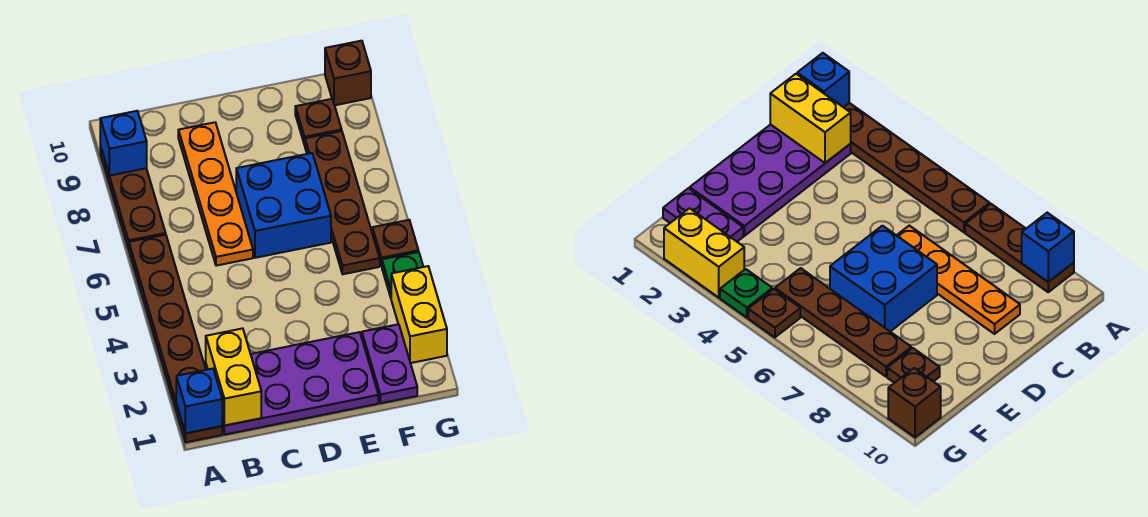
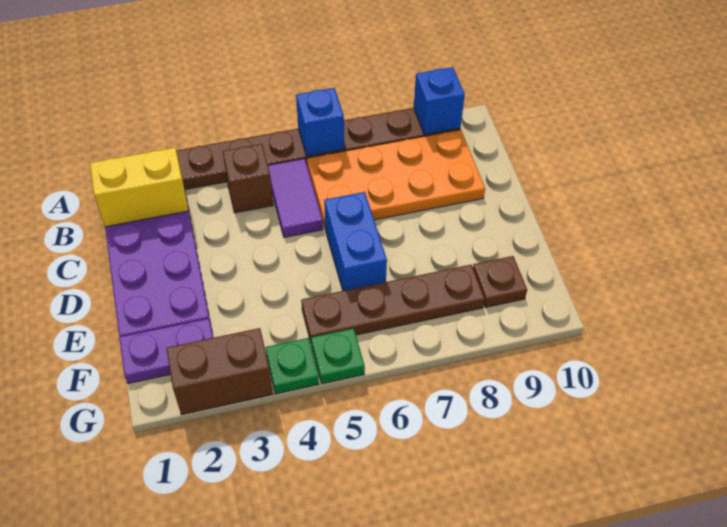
blue 1x1 brick [176,369,222,433] -> blue 1x1 brick moved to [296,88,344,156]
none -> purple 1x2 tile [268,159,323,237]
orange 1x4 plate [178,122,253,266] -> orange 2x4 plate [307,130,485,228]
blue 2x2 brick [236,153,331,258] -> blue 1x2 brick [324,192,387,291]
yellow 1x2 brick [391,266,447,363] -> brown 1x2 brick [166,328,273,415]
brown 1x1 plate [372,220,419,266] -> green 1x1 plate [311,328,365,384]
brown 1x1 brick [325,41,371,105] -> brown 1x1 brick moved to [223,144,273,213]

